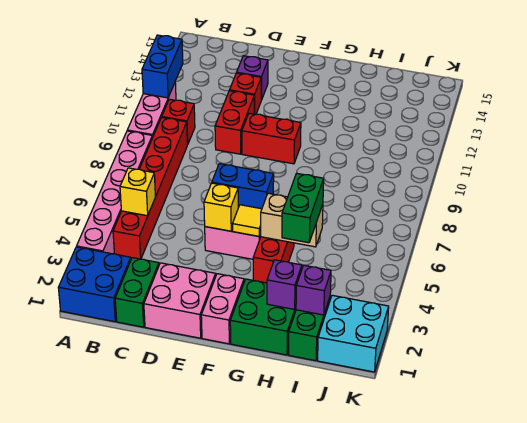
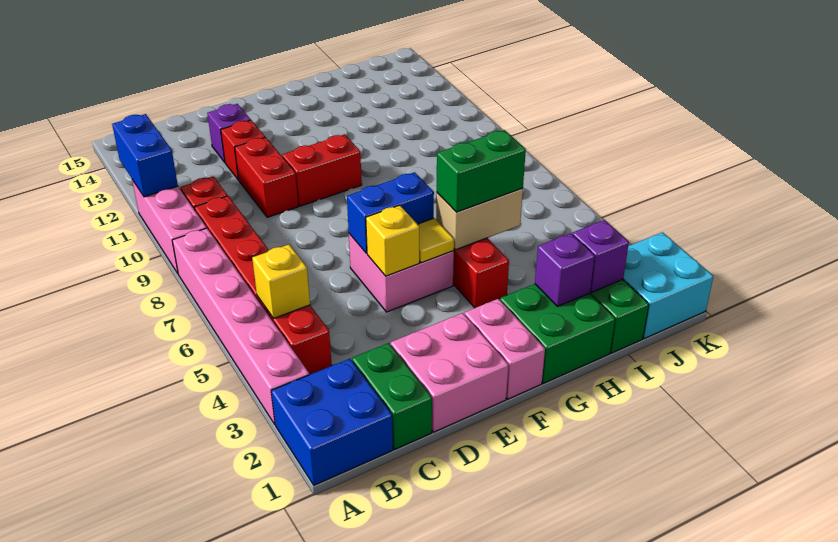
green 1x2 brick [282,173,324,243] -> green 1x2 brick turned to [437,130,526,212]

